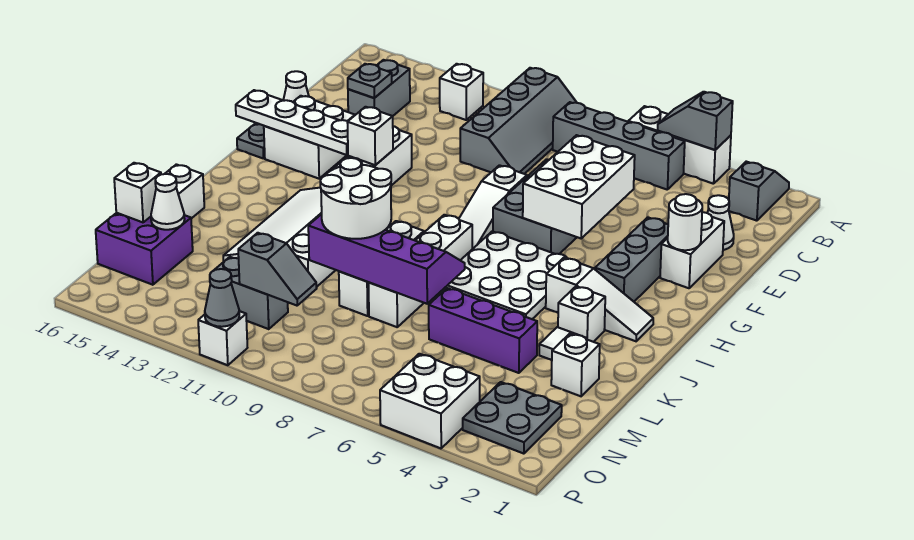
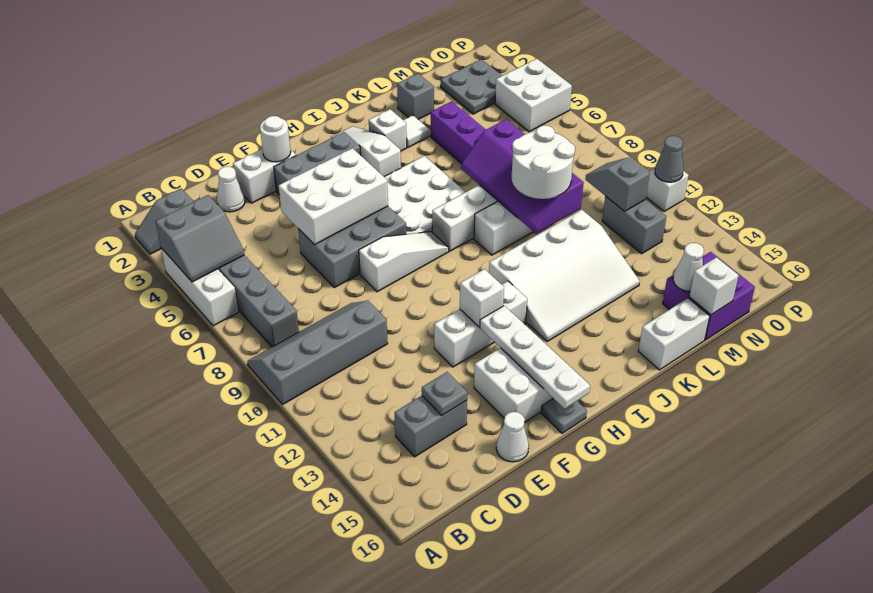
grey 1x2 slope [658,92,733,150] -> grey 2x2 slope [156,195,244,282]
white 1x1 brick [440,64,483,120] -> none
white 1x1 brick [551,333,600,396] -> grey 1x1 brick [397,74,434,119]

